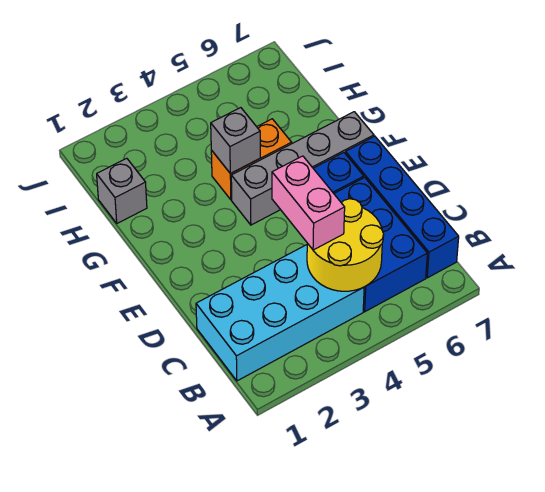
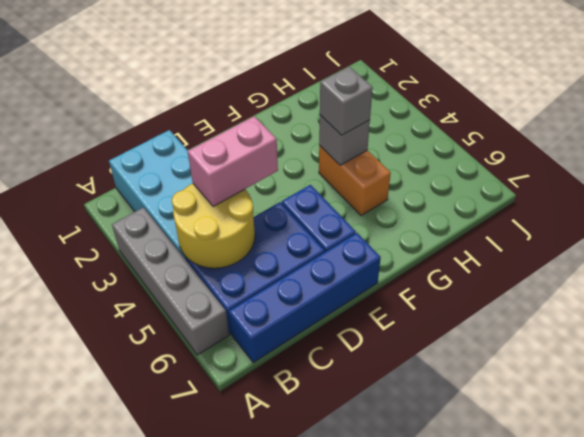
grey 1x4 brick [231,112,374,225] -> grey 1x4 brick moved to [112,207,229,355]
grey 1x1 brick [97,158,147,223] -> grey 1x1 brick moved to [320,67,373,135]

